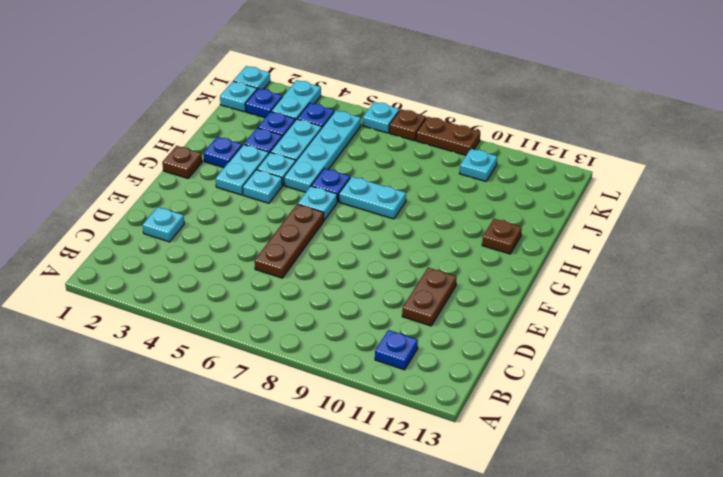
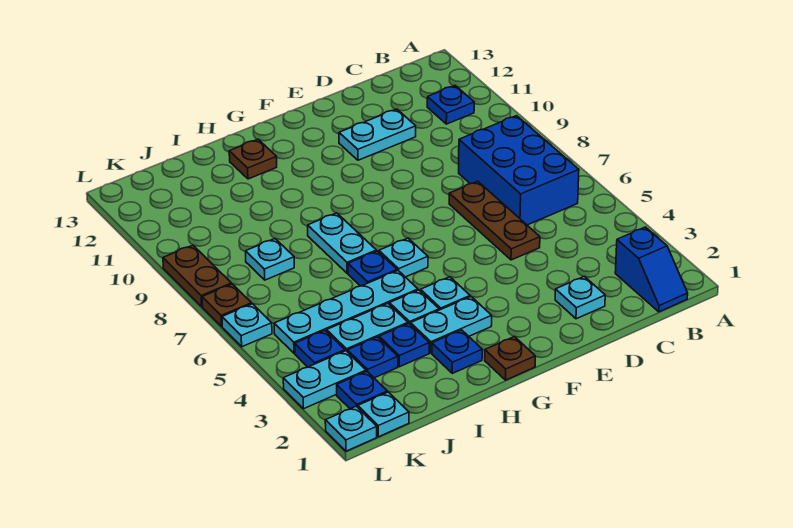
none -> blue 1x2 slope [615,227,688,312]
none -> blue 2x3 brick [459,116,579,225]
brown 1x3 plate [255,204,324,278] -> brown 1x3 plate turned to [449,181,540,260]
brown 1x2 plate [402,268,457,326] -> cyan 1x2 plate [339,109,416,160]
cyan 1x1 plate [459,149,497,181] -> cyan 1x1 plate moved to [246,239,294,280]

